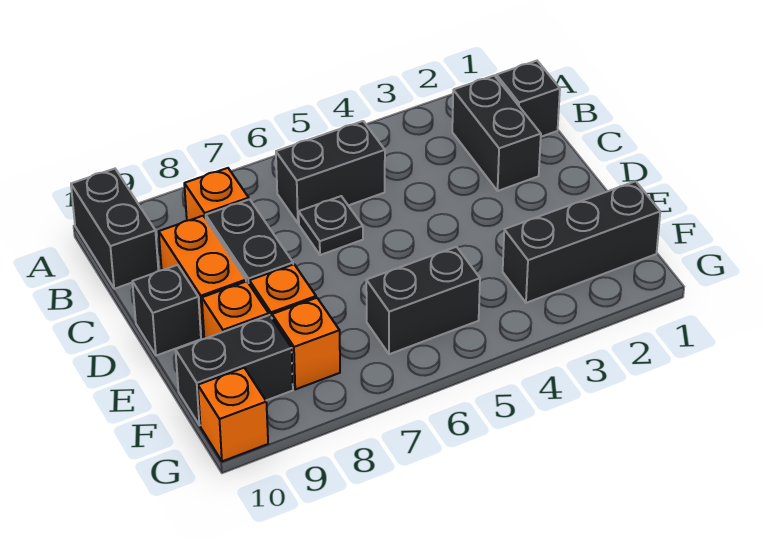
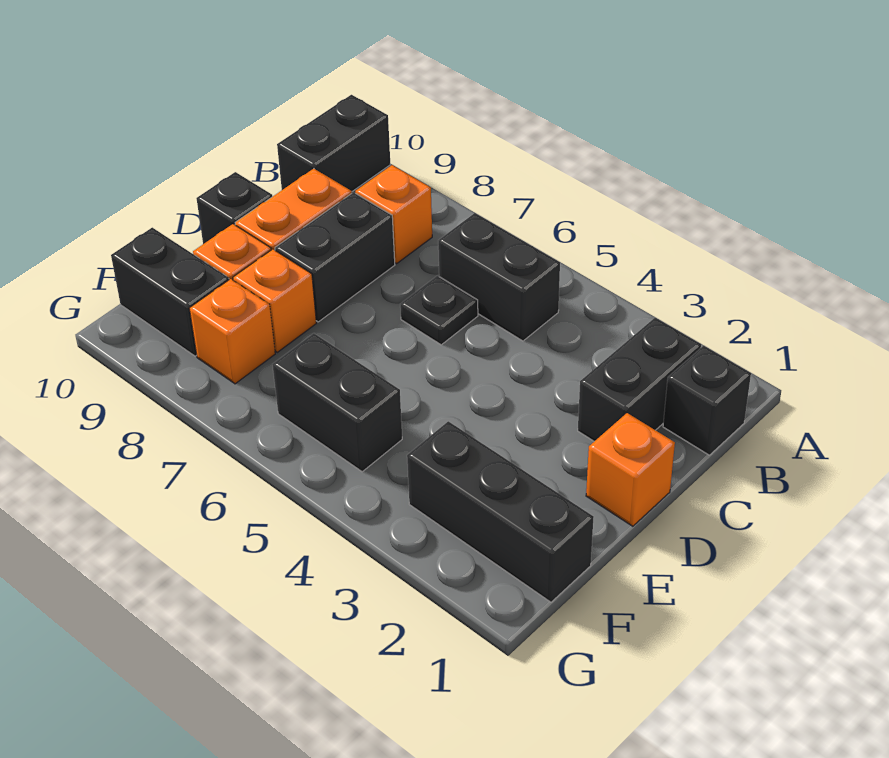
orange 1x1 brick [198,368,268,461] -> orange 1x1 brick moved to [586,413,675,526]

